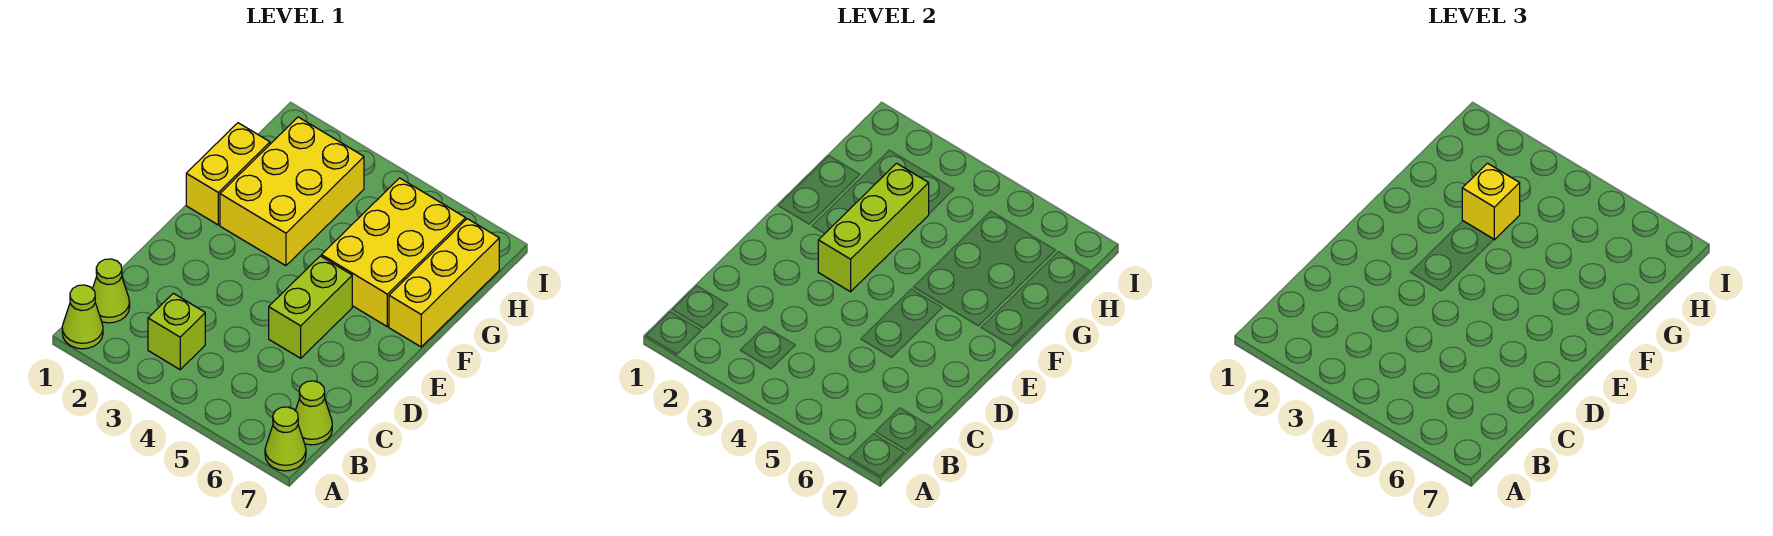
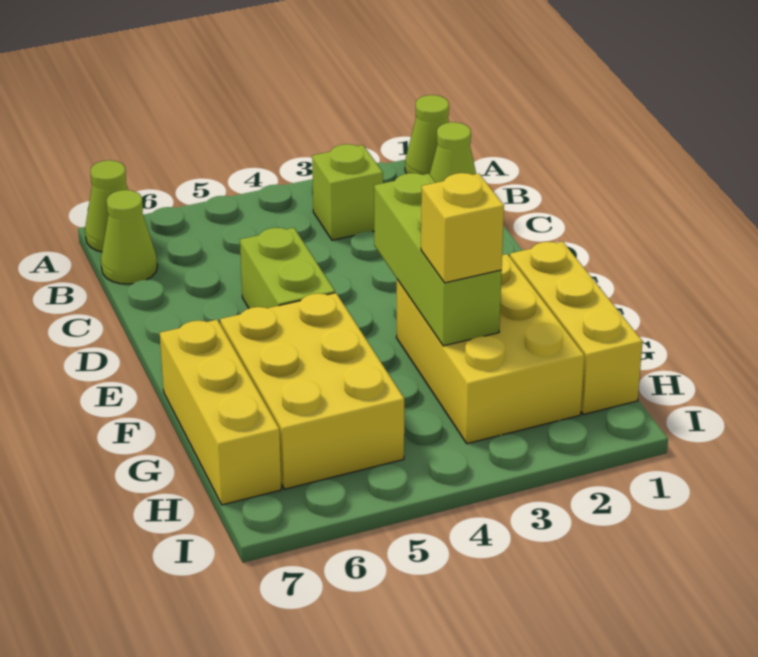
yellow 1x2 brick [186,123,270,225] -> yellow 1x3 brick [510,242,643,414]

